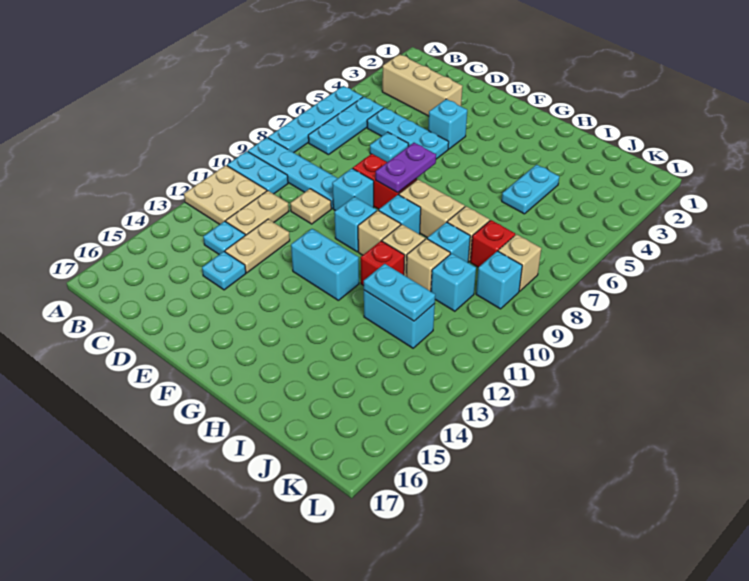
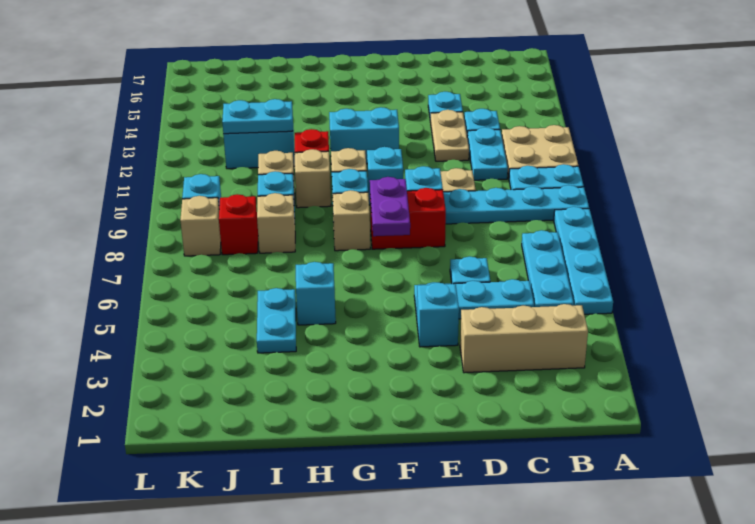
tan 1x2 plate [226,191,289,235] -> cyan 1x2 plate [467,127,508,180]
tan 1x2 brick [399,179,465,238] -> tan 1x1 brick [333,190,370,251]
cyan 1x1 brick [431,253,476,311] -> cyan 1x1 brick moved to [296,262,336,325]

